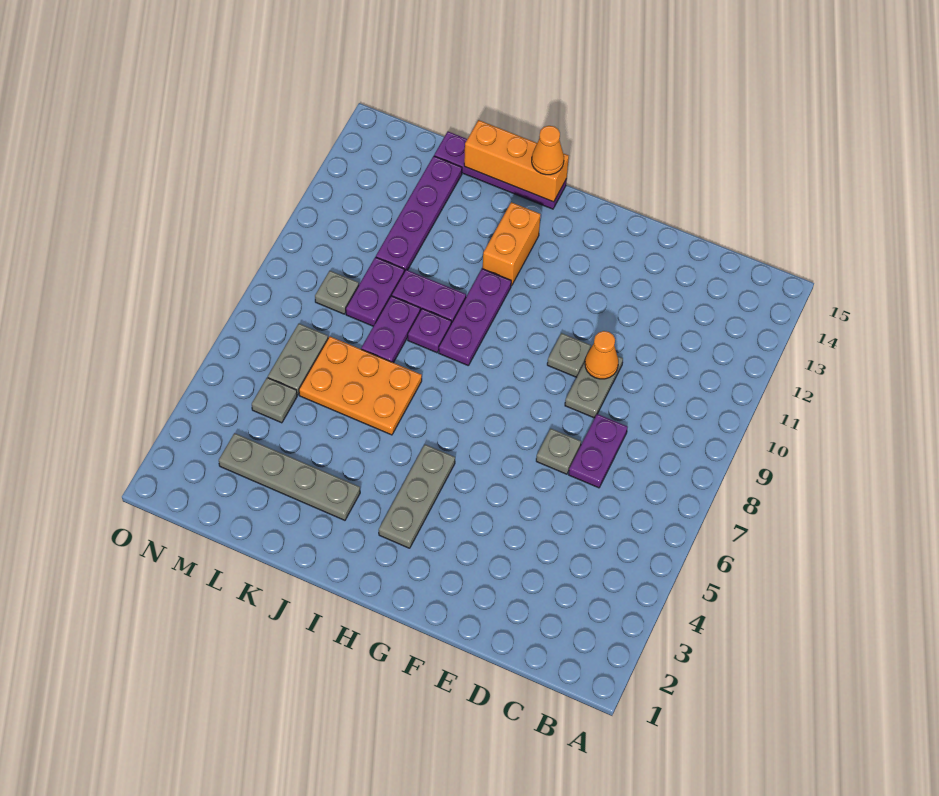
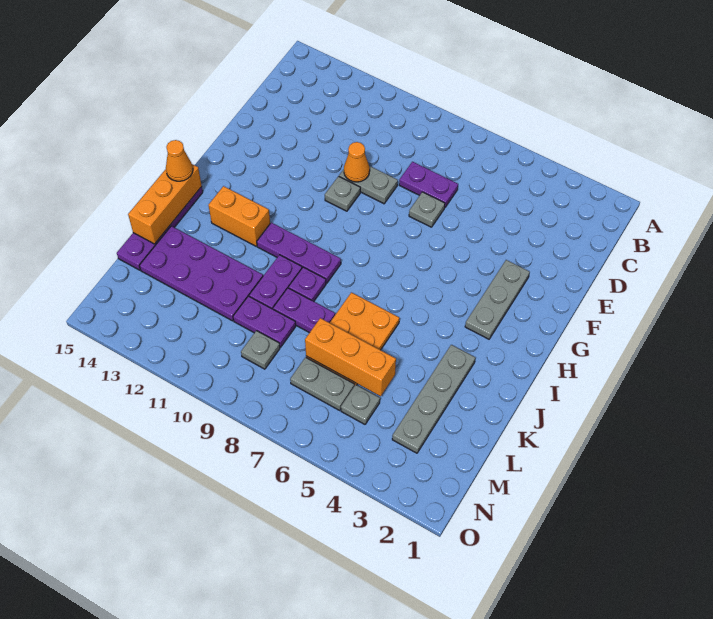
grey 1x3 plate [379,445,455,548] -> grey 1x3 plate turned to [465,260,530,339]
none -> orange 1x3 brick [305,318,396,396]
purple 1x4 plate [376,156,462,272] -> purple 2x4 plate [139,226,263,321]

